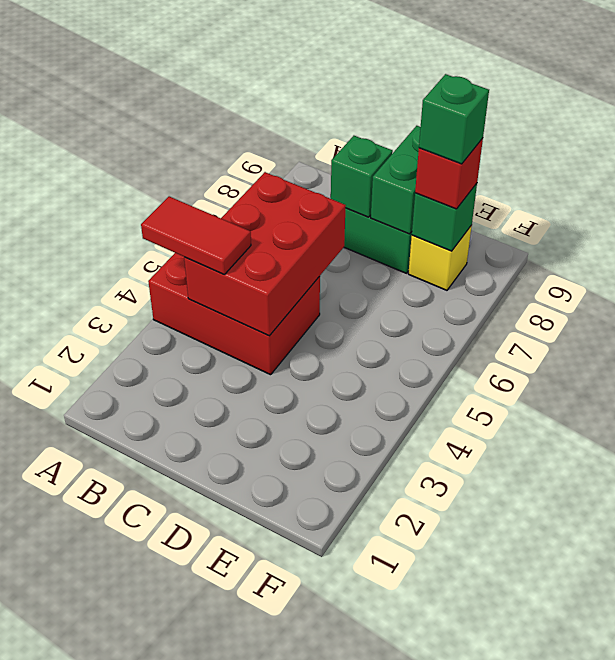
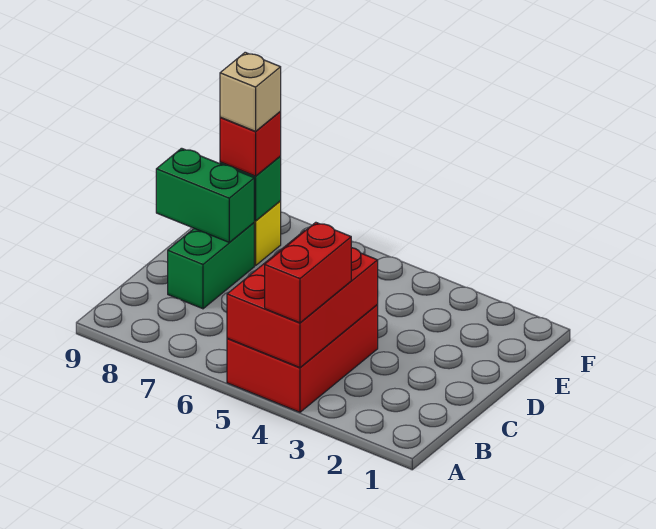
red 1x2 tile [141,196,251,274] -> red 1x2 brick [265,222,351,323]
red 2x3 brick [184,172,346,336] -> red 2x3 brick turned to [227,230,378,368]
green 1x1 brick [331,136,393,217] -> none
green 1x1 brick [419,74,489,164] -> tan 1x1 brick [220,52,281,131]

